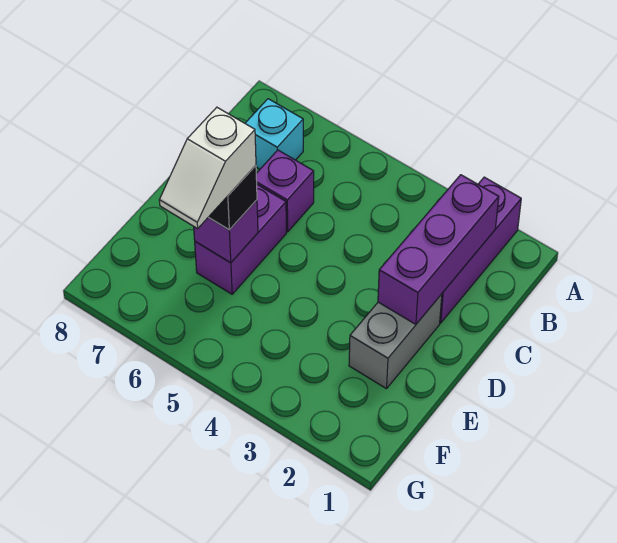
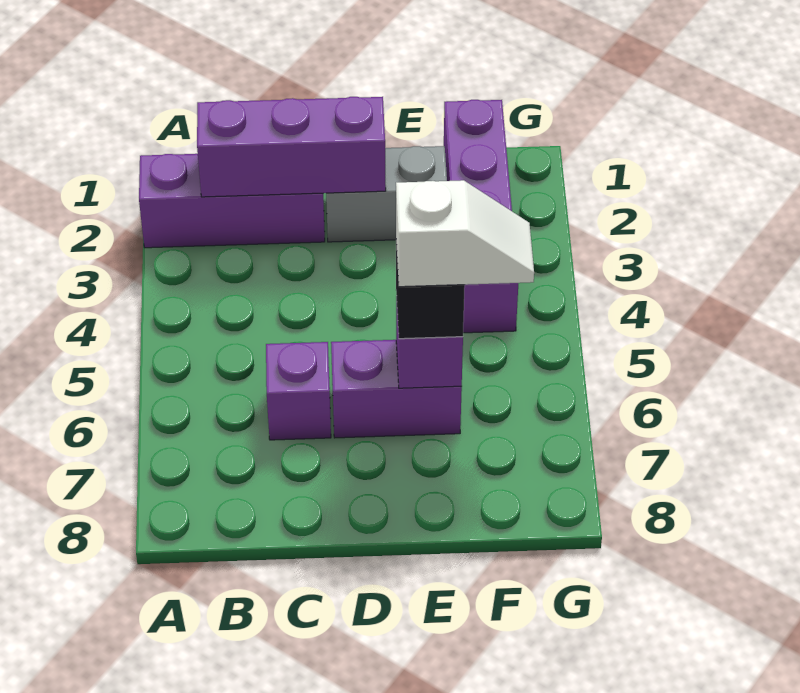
cyan 1x1 brick [245,99,303,169] -> none
none -> purple 1x4 brick [444,100,518,333]

